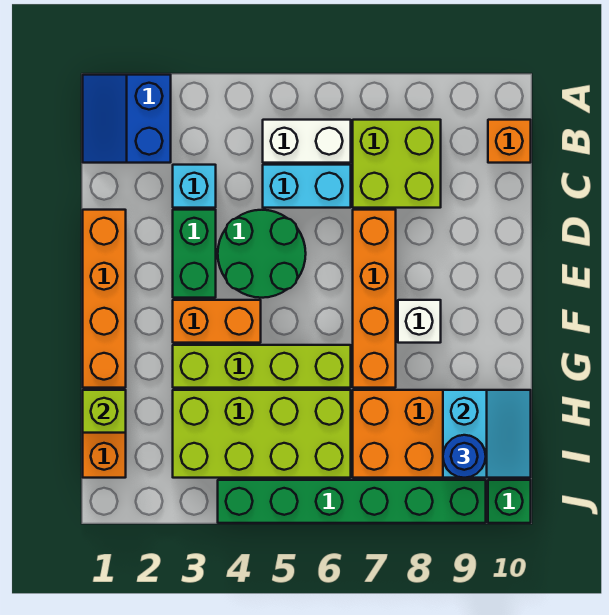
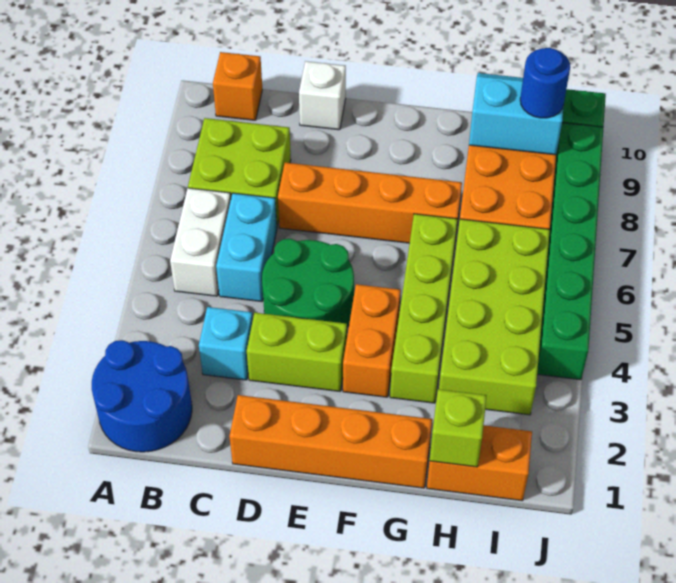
blue 2x2 slope [83,75,171,163] -> blue 2x2 round brick [92,340,192,452]
green 1x2 brick [173,210,216,298] -> lime 1x2 brick [247,313,347,391]
white 1x1 brick [398,300,441,343] -> white 1x1 brick moved to [299,61,346,130]

